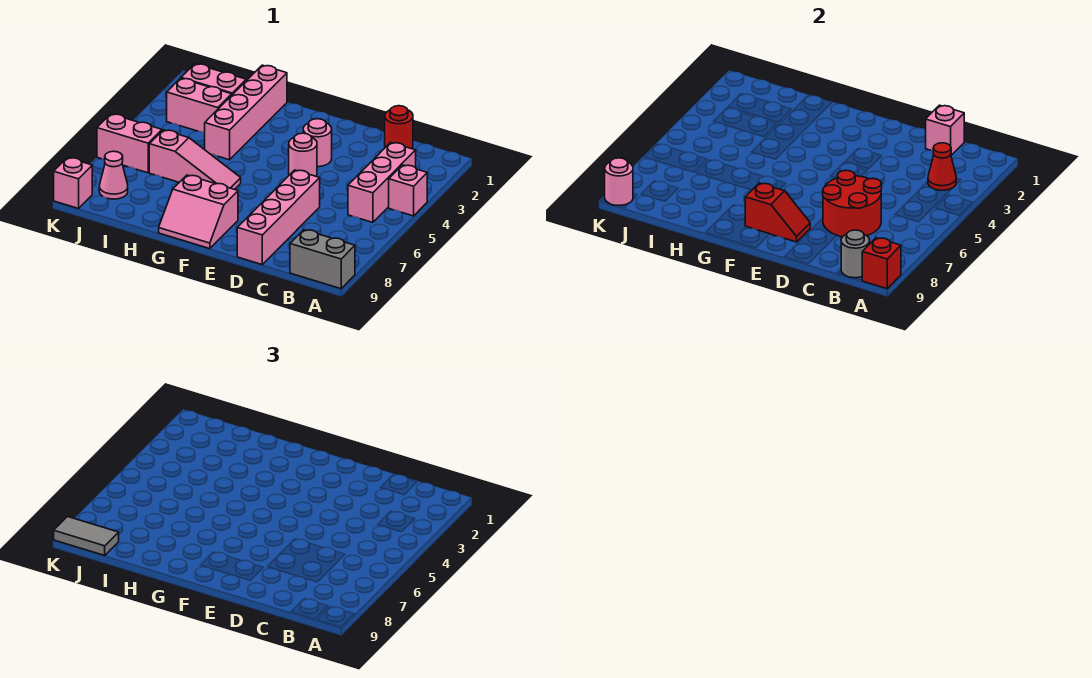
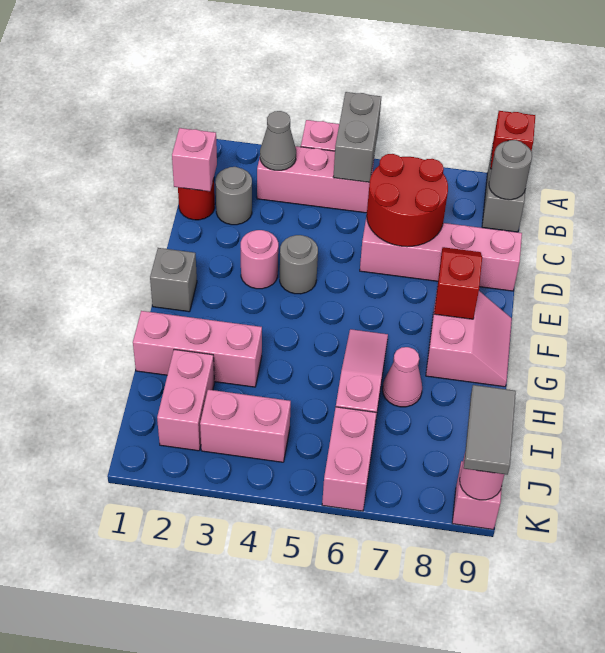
none -> grey 1x2 brick [333,92,381,182]
red 1x1 cone [928,143,956,190] -> grey 1x1 cone [260,111,296,170]
none -> grey 1x1 round brick [215,167,252,225]
pink 1x1 round brick [289,133,317,176] -> grey 1x1 round brick [280,235,318,294]
none -> grey 1x1 brick [150,248,197,312]
pink 1x4 brick [205,65,287,160] -> pink 1x3 brick [133,311,262,387]
pink 1x2 brick [167,78,232,133] -> pink 1x2 brick turned to [200,390,291,462]
pink 1x1 cone [99,151,128,199] -> pink 1x1 cone moved to [383,347,422,407]

